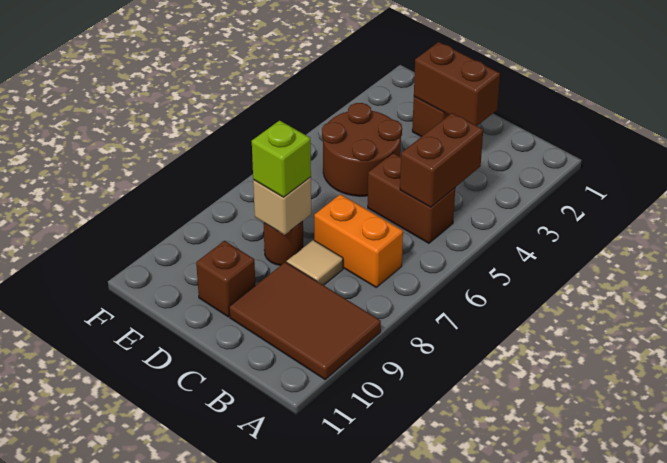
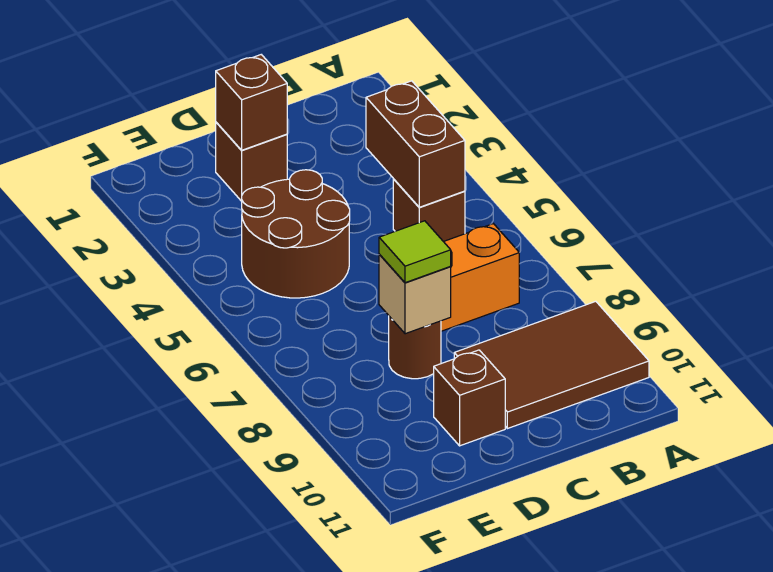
brown 1x2 brick [368,153,455,243] -> brown 1x1 brick [393,179,465,242]
brown 1x2 brick [414,42,500,126] -> brown 1x1 brick [216,55,287,150]
tan 1x1 tile [287,240,343,285] -> none
lime 1x1 brick [252,121,311,197] -> lime 1x1 tile [379,221,451,283]

